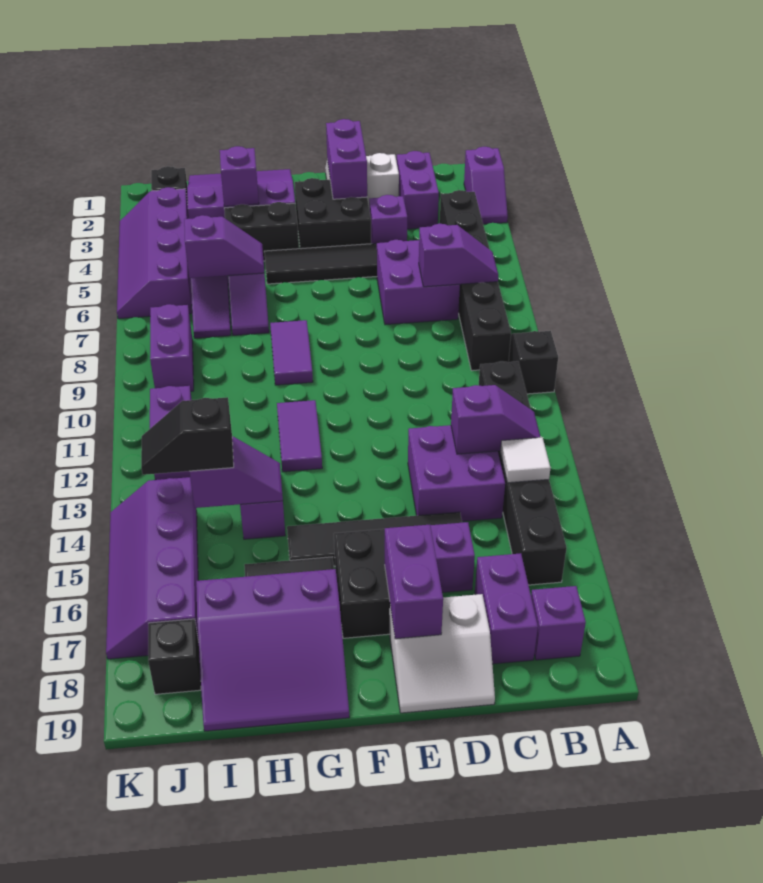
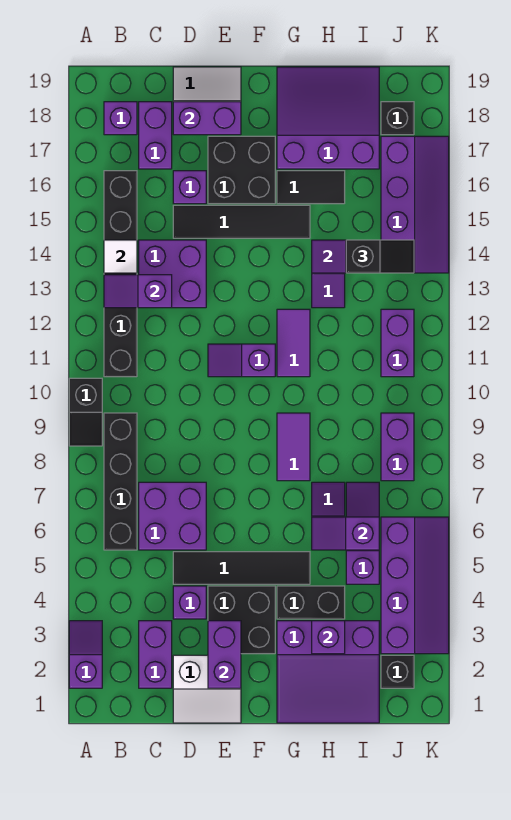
black 1x6 brick [440,190,511,371] -> black 1x4 brick [104,413,137,550]
purple 1x2 slope [419,224,498,287] -> purple 1x2 slope moved to [208,344,275,377]
purple 1x2 brick [385,525,443,639] -> purple 1x2 brick turned to [173,102,241,135]

